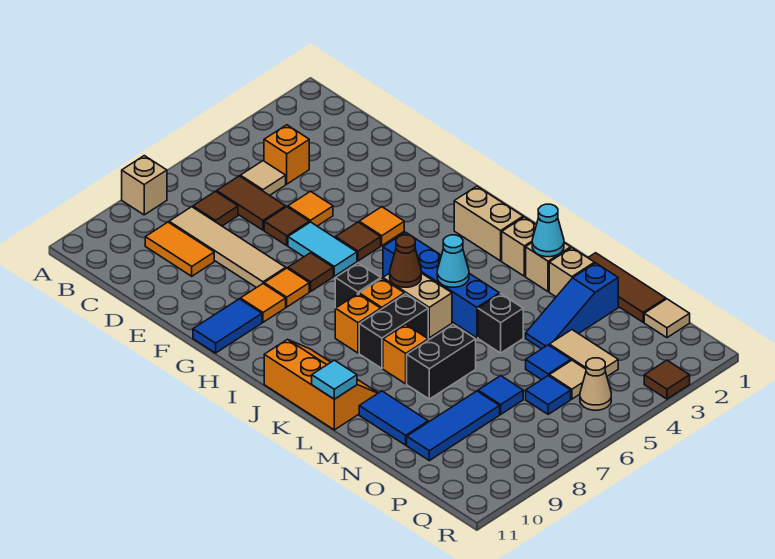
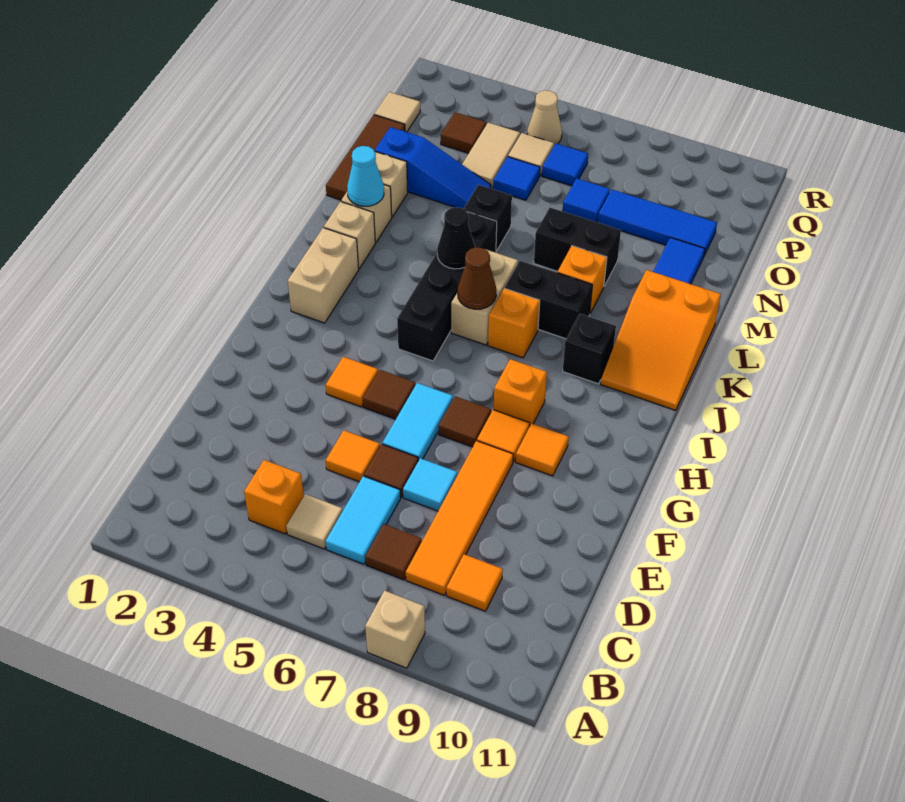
brown 1x2 tile [217,176,286,230] -> cyan 1x2 tile [326,476,401,564]
tan 1x4 tile [169,207,286,288] -> orange 1x4 tile [406,441,513,595]
orange 1x2 tile [145,222,214,276] -> orange 1x1 tile [446,554,503,611]
blue 1x2 tile [193,299,262,353] -> none
blue 1x4 brick [383,232,500,338] -> black 1x4 brick [397,212,497,361]
black 1x1 brick [335,263,381,308] -> black 1x1 brick moved to [563,314,616,384]
orange 1x1 brick [335,294,381,353] -> orange 1x1 brick moved to [494,359,547,427]
orange 2x3 slope [264,339,378,430] -> orange 2x3 slope turned to [601,270,721,410]
cyan 1x1 cone [437,235,469,287] -> black 1x1 cone [437,207,475,269]
cyan 1x1 tile [312,360,357,399] -> cyan 1x1 tile moved to [403,458,457,511]
brown 1x1 tile [644,360,690,399] -> brown 1x1 tile moved to [441,112,486,153]

